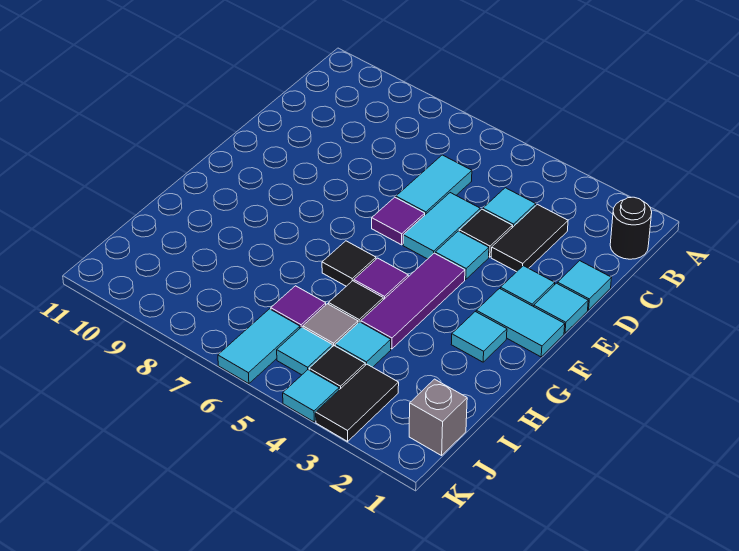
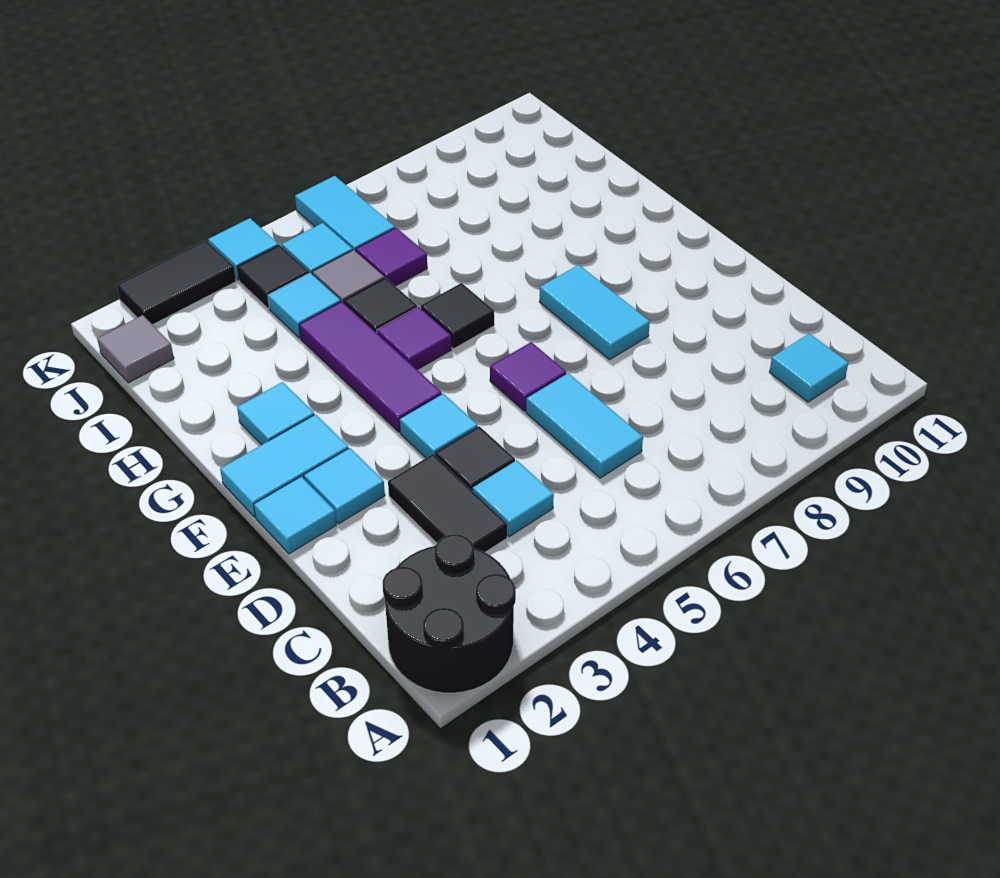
black 1x1 round brick [610,197,652,259] -> black 2x2 round brick [383,534,516,693]
cyan 1x1 tile [557,261,611,310] -> cyan 1x1 tile moved to [770,333,848,402]
cyan 1x2 tile [403,193,480,259] -> cyan 1x2 tile moved to [540,265,650,360]
grey 1x1 brick [409,379,467,456] -> grey 1x1 tile [97,315,174,383]
black 1x2 tile [316,364,399,441] -> black 1x2 tile turned to [117,240,236,325]

